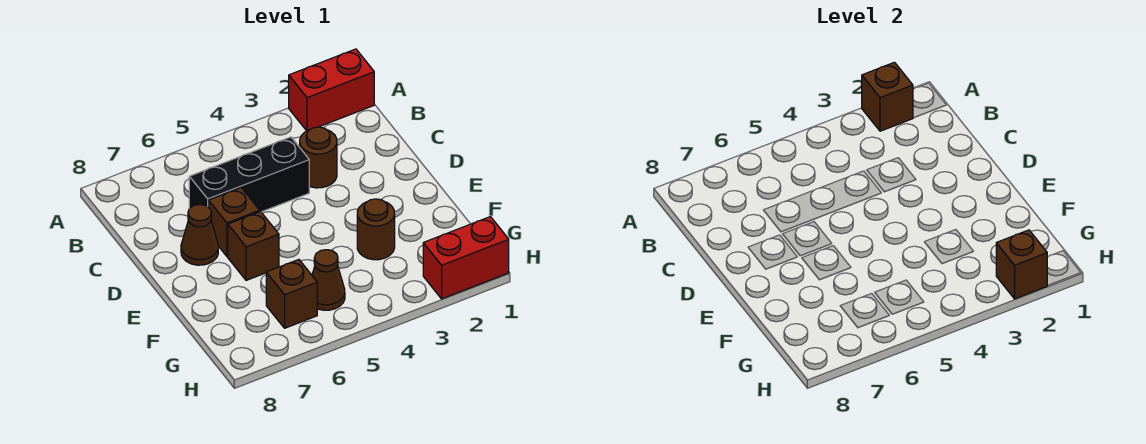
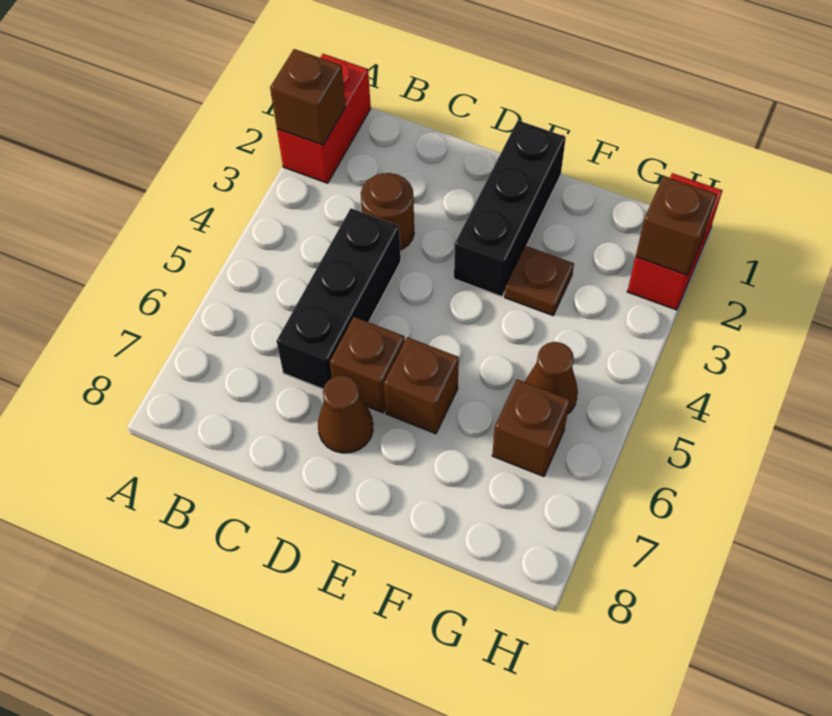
none -> black 1x3 brick [454,120,566,297]
brown 1x1 round brick [357,199,395,260] -> brown 1x1 plate [505,246,574,316]

